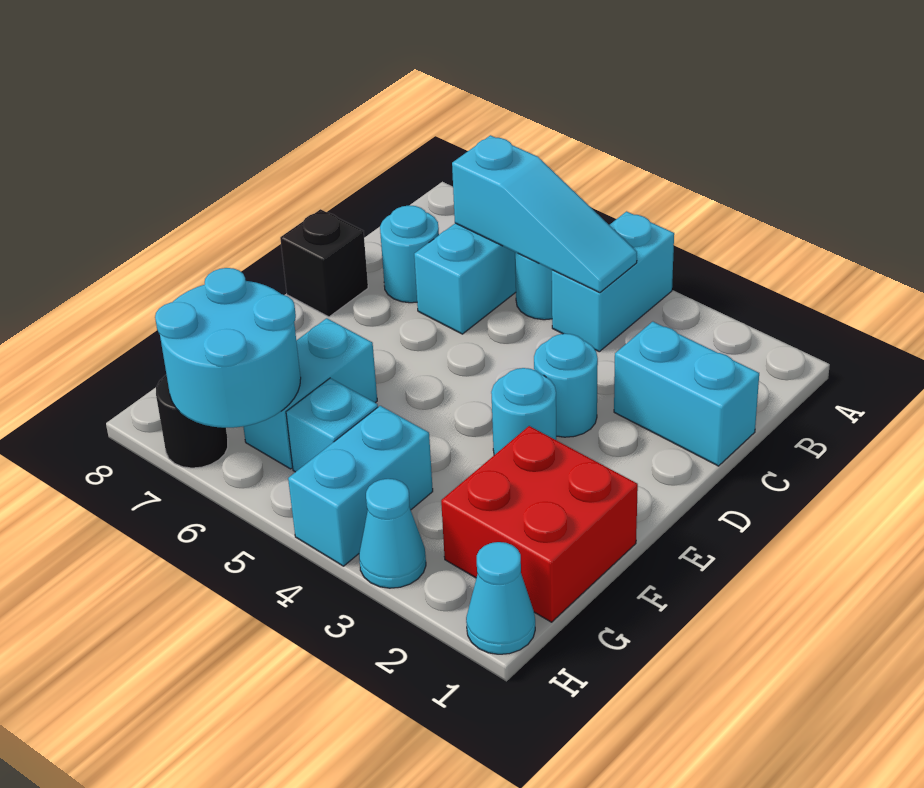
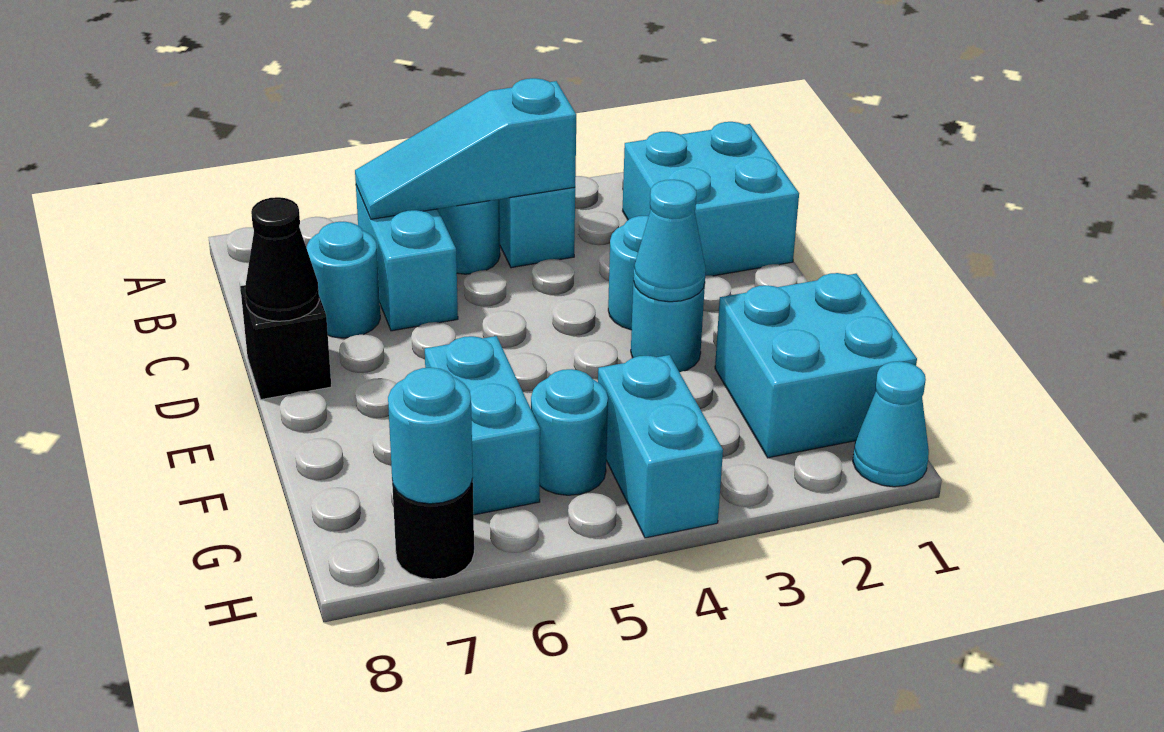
cyan 1x3 slope [452,135,637,293] -> cyan 1x3 slope turned to [355,78,576,219]
cyan 1x2 brick [614,322,759,466] -> cyan 2x2 brick [623,122,799,276]
none -> black 1x1 cone [245,197,319,321]
red 2x2 brick [441,426,638,622] -> cyan 2x2 brick [715,273,917,458]
cyan 1x1 brick [286,378,378,472] -> cyan 1x1 round brick [531,369,608,495]
cyan 2x2 round brick [155,268,301,428] -> cyan 1x1 round brick [388,368,473,504]
cyan 1x1 cone [359,479,426,588] -> cyan 1x1 cone moved to [633,180,706,302]

